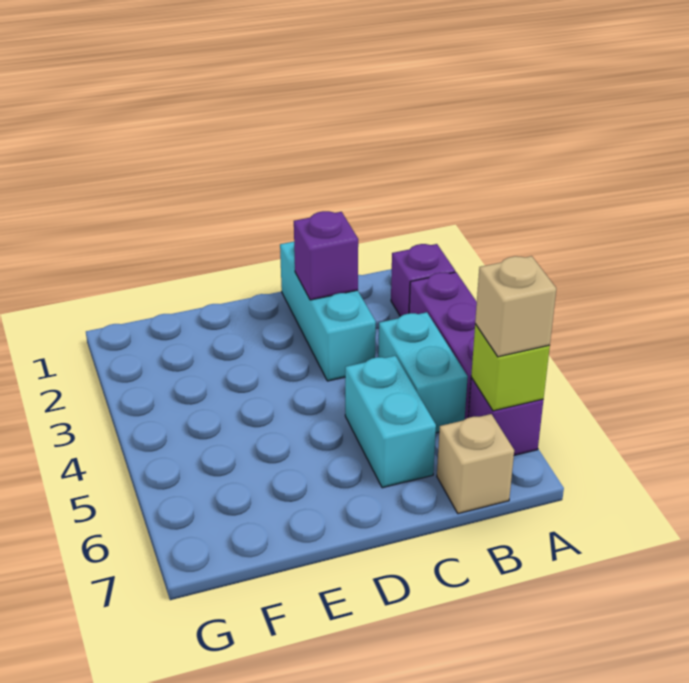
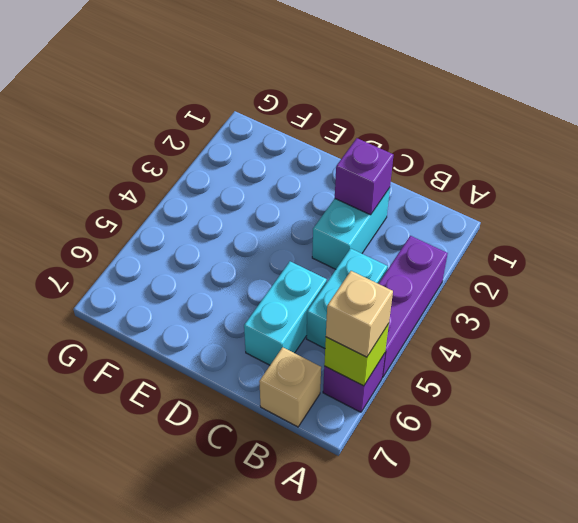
purple 1x1 brick [391,244,455,316] -> none
cyan 1x3 brick [280,242,376,381] -> cyan 1x2 brick [312,188,390,269]

